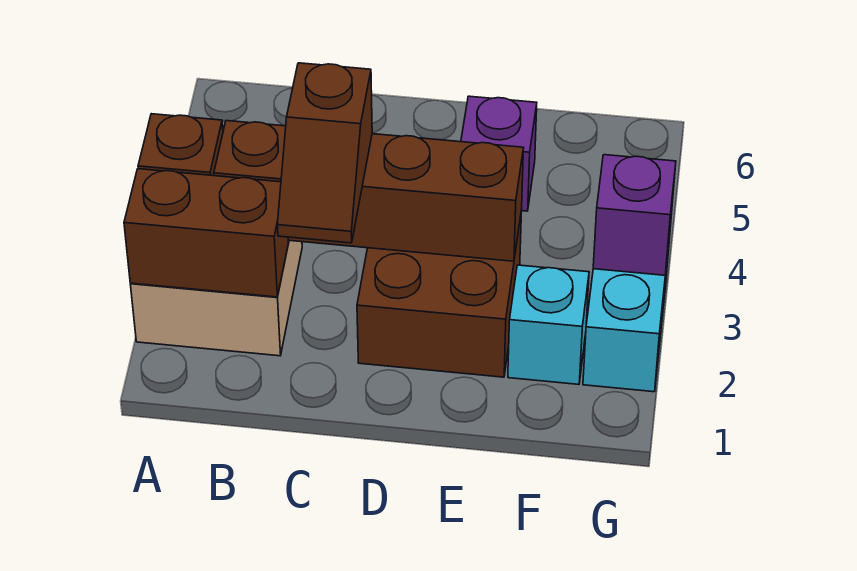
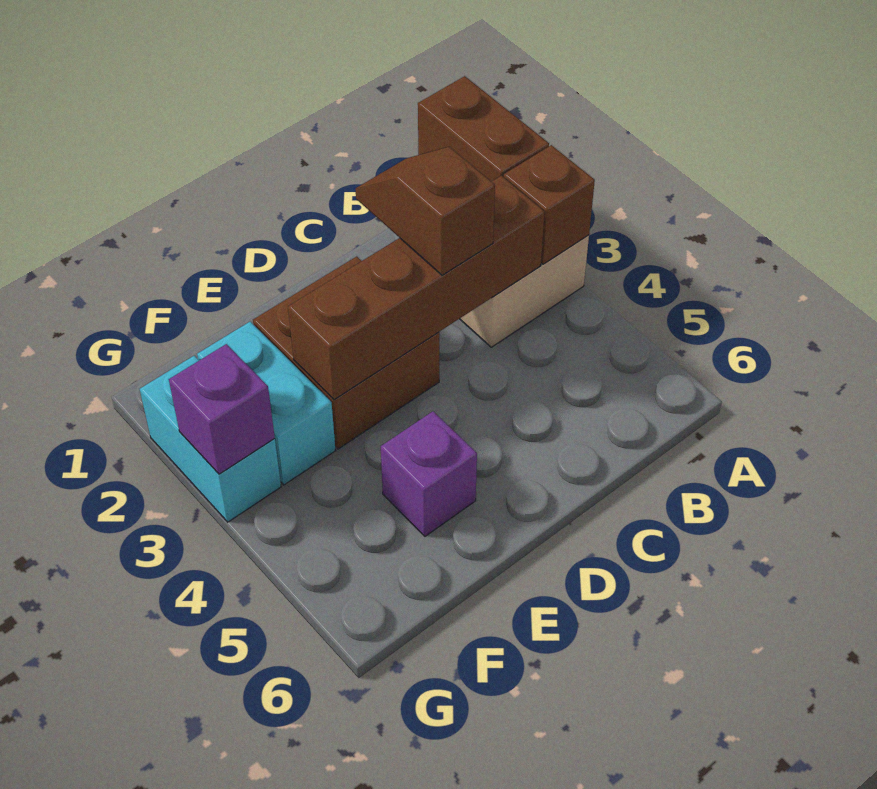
brown 1x2 brick [124,169,289,297] -> brown 1x2 brick turned to [418,76,549,182]
cyan 1x1 brick [508,265,589,384] -> cyan 1x2 brick [197,322,336,485]

